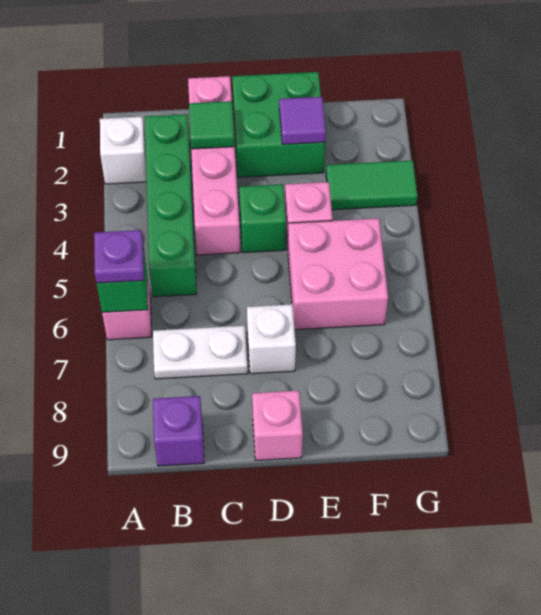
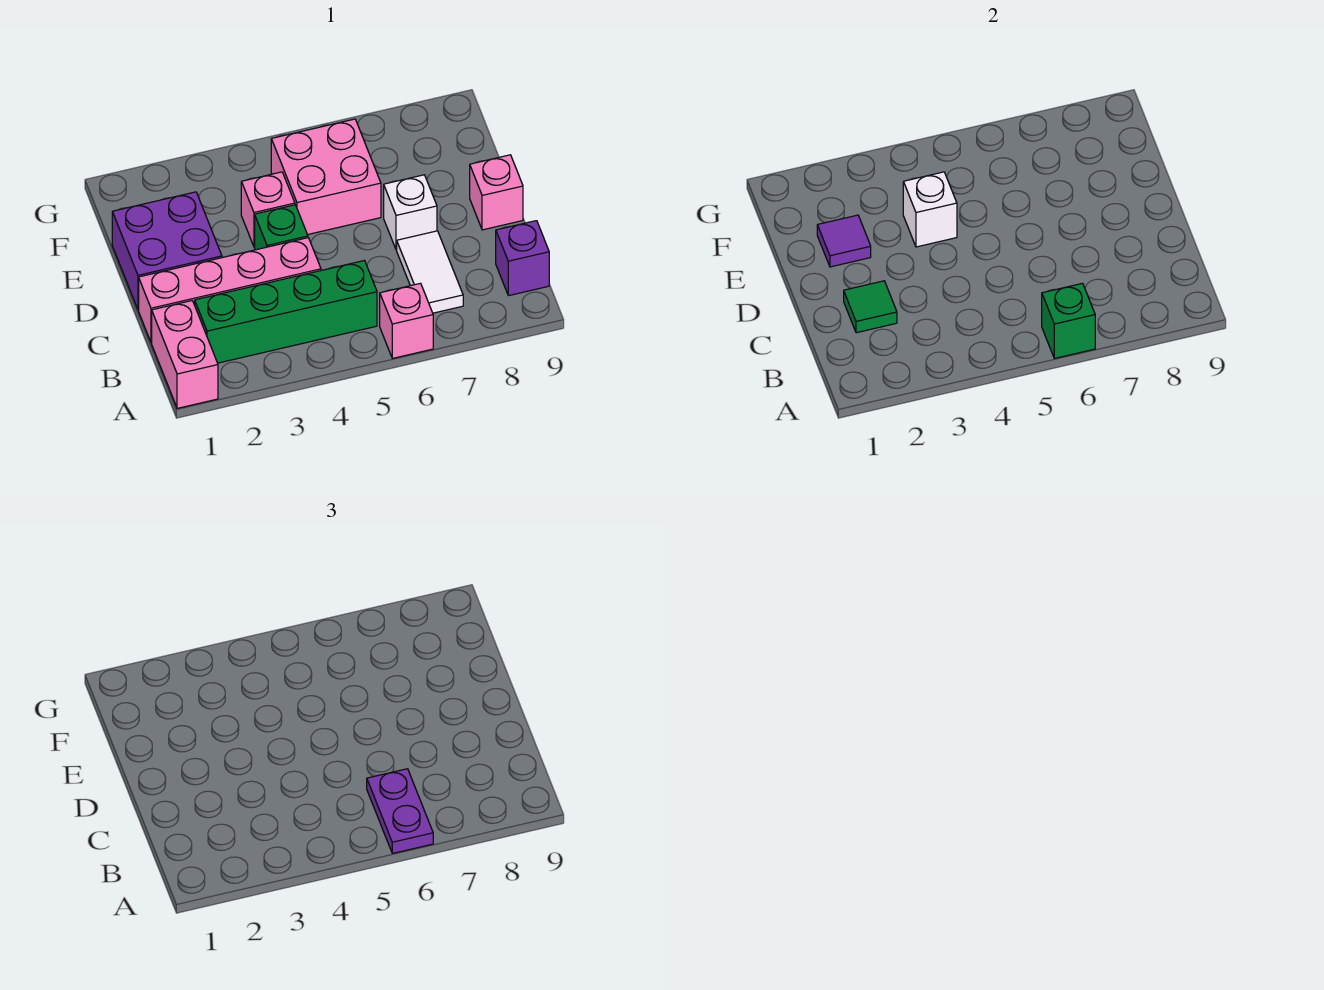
none -> pink 1x2 brick [152,301,218,408]
white 1x1 brick [100,117,147,184] -> white 1x1 brick moved to [903,172,957,247]
purple 1x1 plate [94,230,144,283] -> purple 1x2 plate [367,769,433,853]
white 1x2 plate [153,326,248,379] -> white 1x2 tile [397,231,463,313]
green 2x2 brick [232,72,325,177] -> purple 2x2 brick [112,192,222,310]
green 1x2 tile [326,160,418,210] -> none

